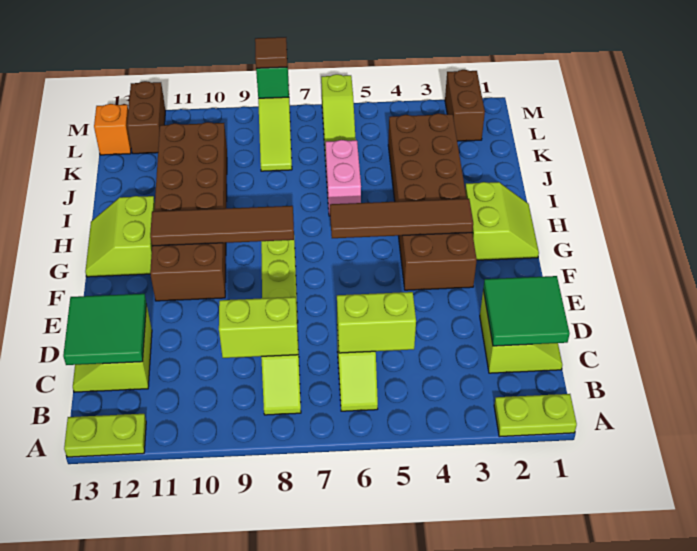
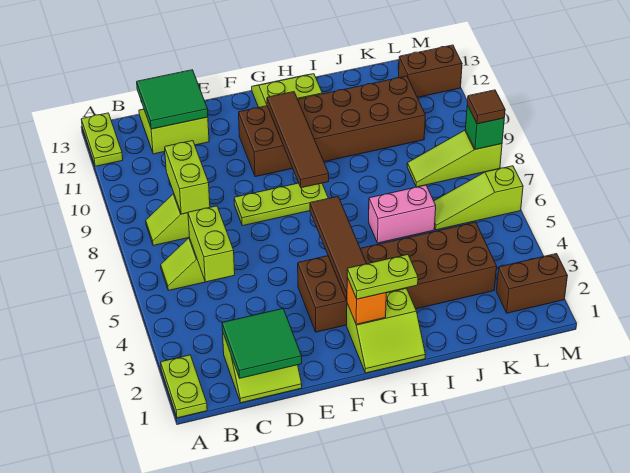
none -> lime 1x2 plate [347,255,418,299]
orange 1x1 brick [94,104,131,155] -> orange 1x1 brick moved to [347,278,386,324]

